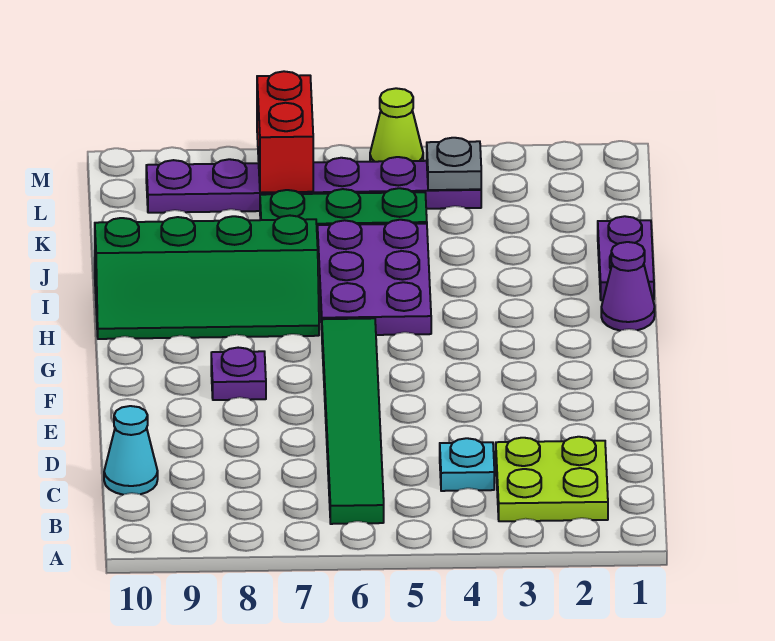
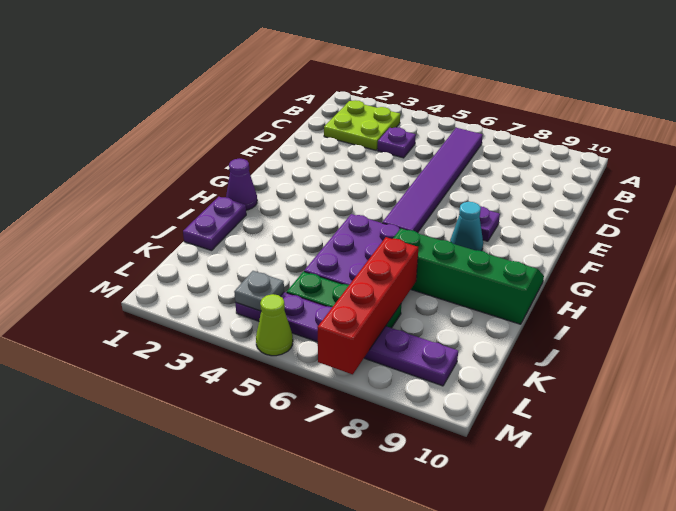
green 1x6 tile [322,318,384,524] -> purple 1x6 tile [382,128,483,233]
cyan 1x1 plate [440,438,494,491] -> purple 1x1 plate [377,127,416,158]
cyan 1x1 cone [104,406,158,495] -> cyan 1x1 cone moved to [450,202,483,251]
red 1x2 brick [257,71,313,193] -> red 1x4 brick [318,237,418,374]

